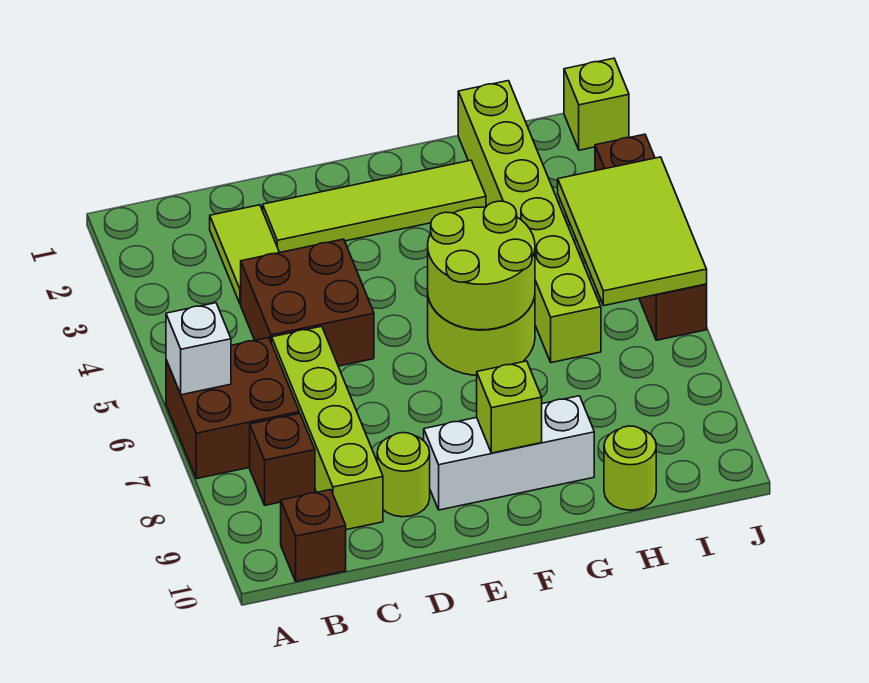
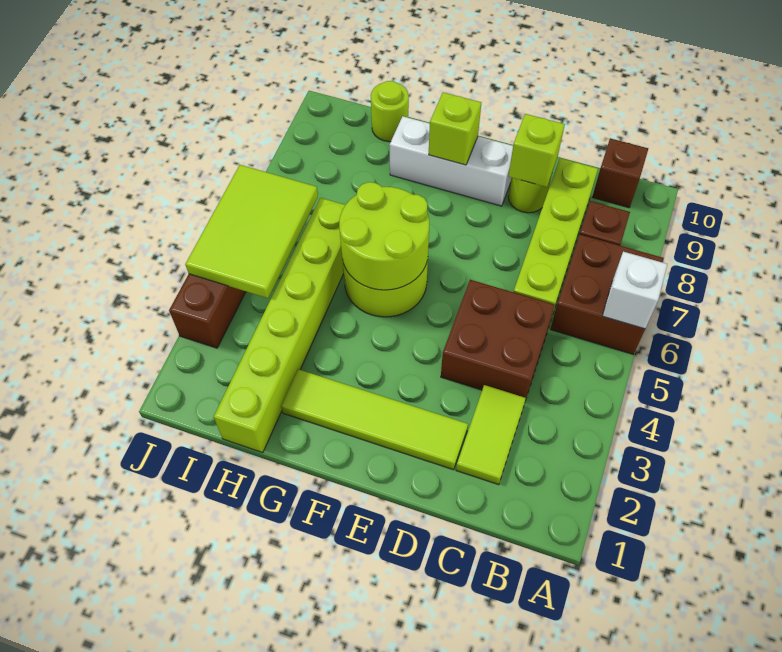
lime 1x1 brick [564,58,629,150] -> lime 1x1 brick moved to [509,114,565,187]

